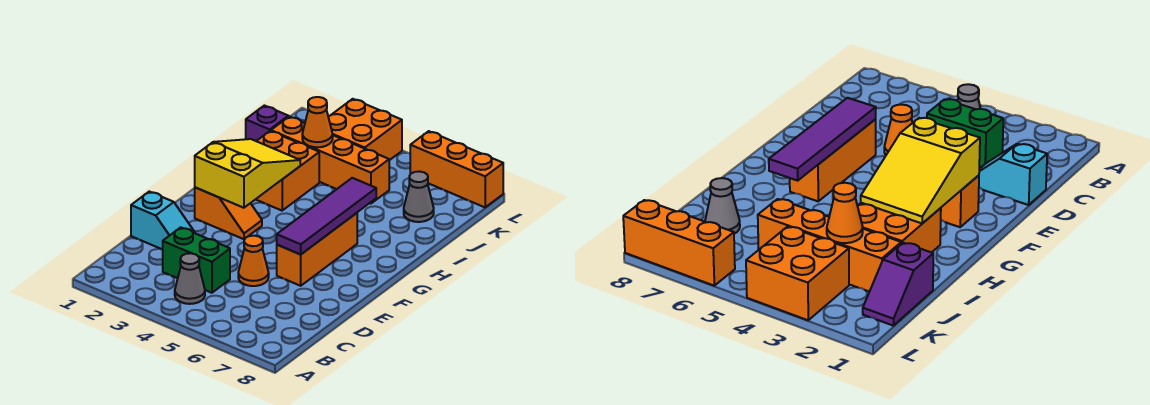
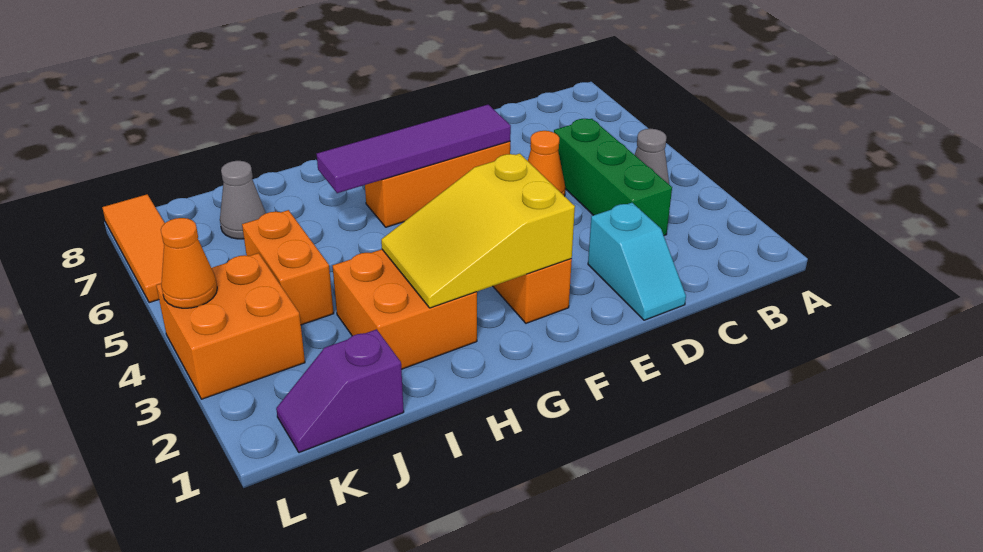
green 1x2 brick [163,227,230,293] -> green 1x3 brick [554,119,672,235]
cyan 1x2 slope [131,192,195,250] -> cyan 1x2 slope turned to [588,203,686,320]
orange 1x4 brick [271,117,389,204] -> orange 1x2 brick [242,210,334,325]
orange 1x1 cone [302,97,333,147] -> orange 1x1 cone moved to [161,218,217,308]
orange 1x3 brick [410,131,503,207] -> orange 1x3 tile [102,194,165,303]

